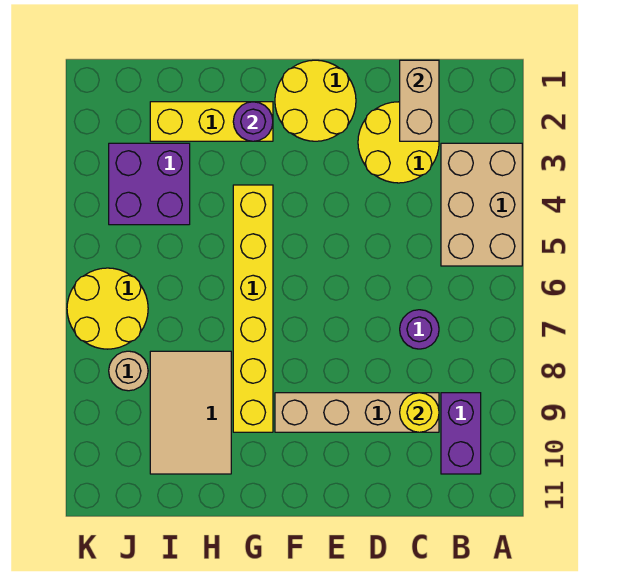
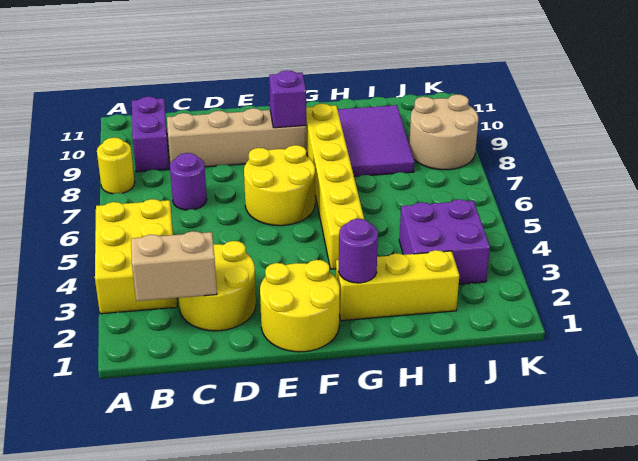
tan 2x3 brick [441,143,522,266] -> yellow 2x3 brick [95,199,177,314]
tan 1x2 brick [400,60,439,141] -> tan 1x2 brick turned to [131,231,217,301]
yellow 1x1 round brick [400,393,439,432] -> yellow 1x1 round brick moved to [97,138,135,194]
none -> purple 1x1 brick [269,70,306,128]
tan 2x3 tile [150,351,231,474] -> purple 2x3 tile [338,105,415,177]
yellow 2x2 round brick [67,268,148,349] -> yellow 2x2 round brick moved to [244,145,315,226]
tan 1x1 round brick [109,351,148,391] -> tan 2x2 round brick [409,94,478,170]

